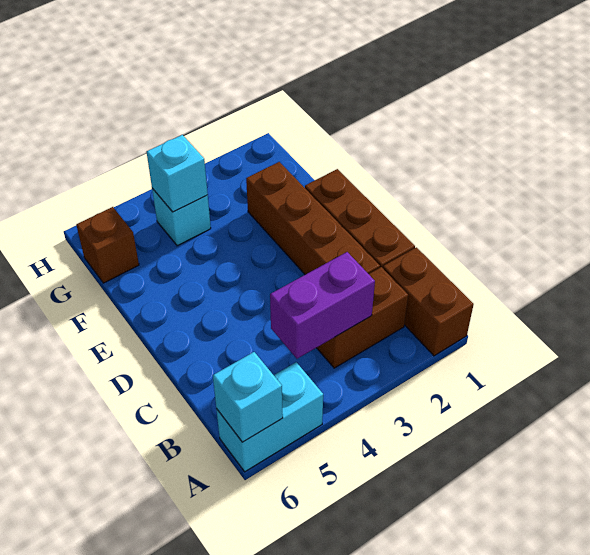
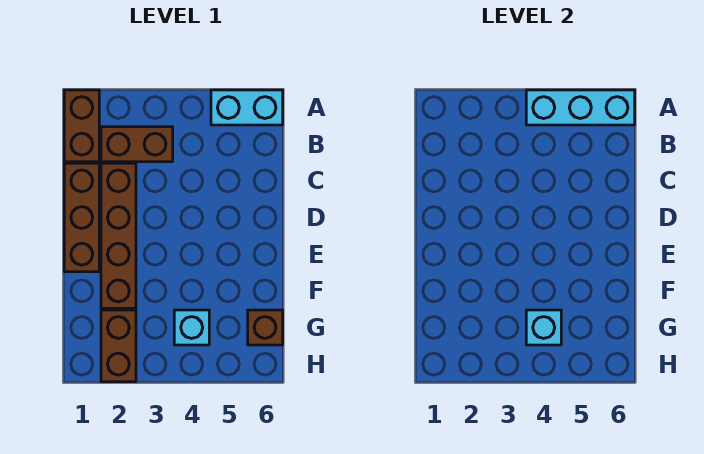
cyan 1x1 brick [213,352,283,442] -> cyan 1x3 brick [526,90,635,125]
purple 1x2 brick [270,252,375,359] -> none
none -> brown 1x2 brick [101,310,136,382]

